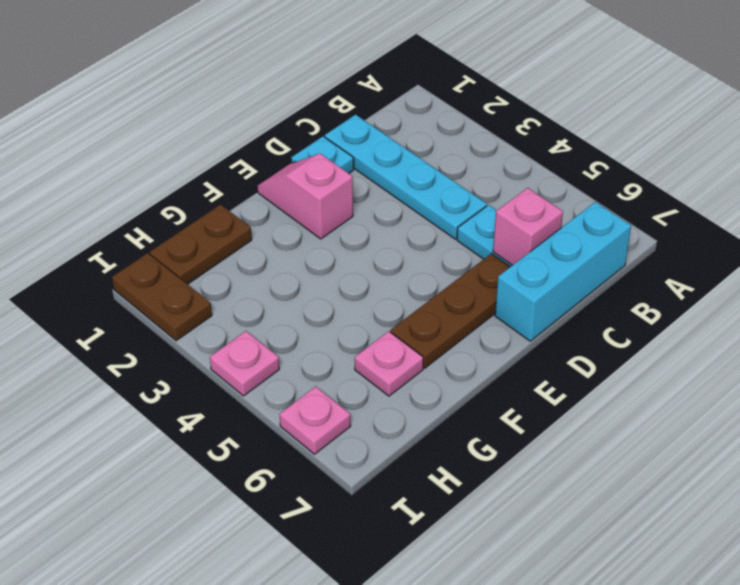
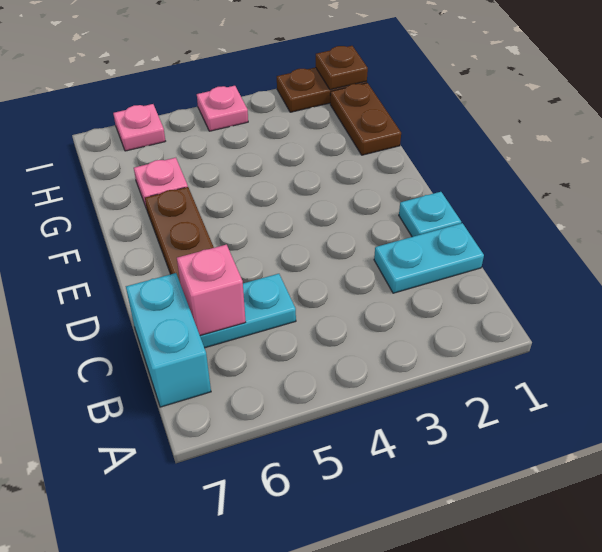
cyan 1x3 brick [495,202,631,341] -> cyan 1x2 brick [126,273,211,407]
cyan 1x4 plate [325,115,487,239] -> cyan 1x2 plate [374,223,484,293]
pink 1x2 slope [258,154,353,239] -> none
none -> brown 1x1 plate [316,46,368,90]

